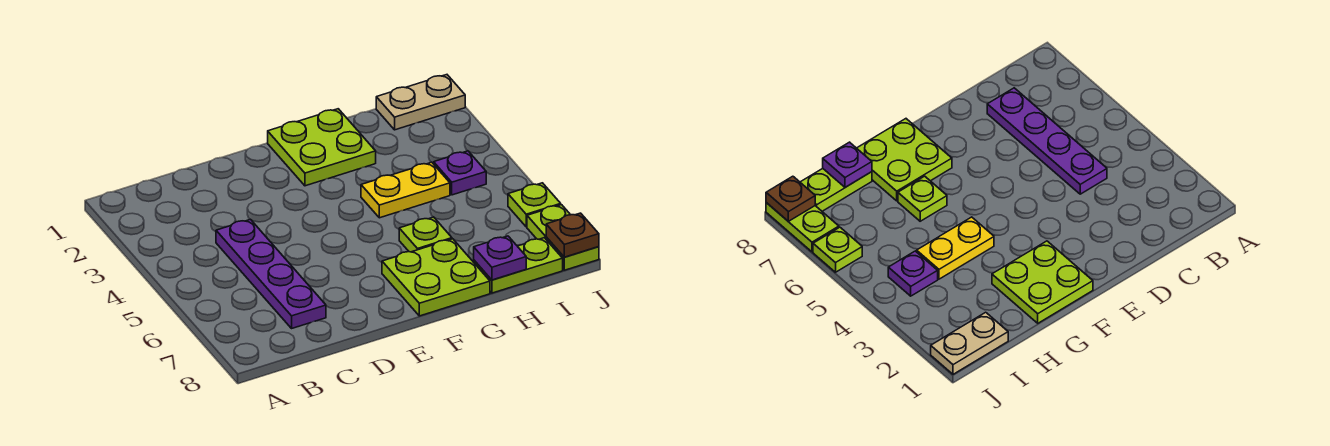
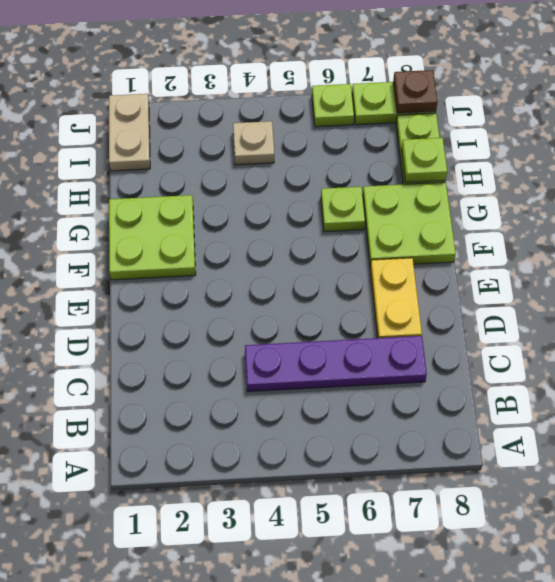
yellow 1x2 plate [361,162,450,218] -> yellow 1x2 plate moved to [370,258,422,338]
purple 1x1 plate [474,236,526,280] -> lime 1x1 plate [402,138,447,182]
purple 1x1 plate [434,151,486,195] -> tan 1x1 plate [233,121,274,165]

